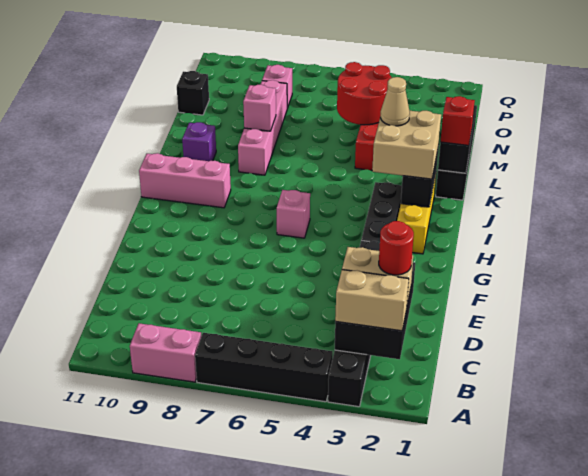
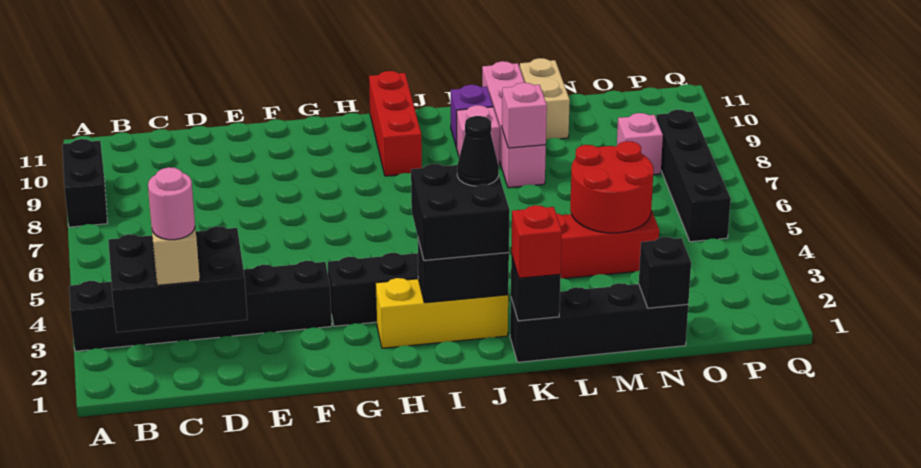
black 1x4 brick [195,333,333,402] -> black 1x4 brick moved to [656,110,731,242]
pink 1x2 brick [130,323,202,382] -> black 1x2 brick [62,139,107,227]
tan 1x2 brick [335,270,409,331] -> tan 1x2 brick moved to [520,58,570,139]
red 1x1 round brick [379,221,414,275] -> pink 1x1 round brick [148,167,195,240]
pink 1x1 brick [277,190,310,238] -> pink 1x1 brick moved to [457,105,500,166]
tan 2x2 brick [372,111,441,179] -> black 2x2 brick [411,164,510,260]
pink 1x3 brick [139,153,231,208] -> red 1x3 brick [369,71,422,176]
tan 1x1 cone [381,77,410,126] -> black 1x1 cone [457,116,499,186]
pink 1x4 brick [238,80,287,175] -> pink 1x4 brick turned to [482,61,546,188]
black 1x1 brick [177,71,209,115] -> black 1x1 brick moved to [639,237,691,308]

